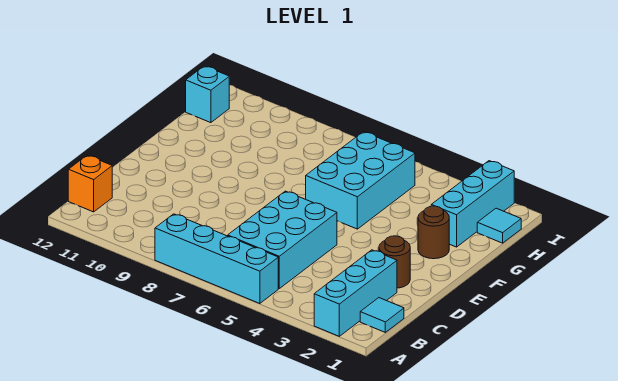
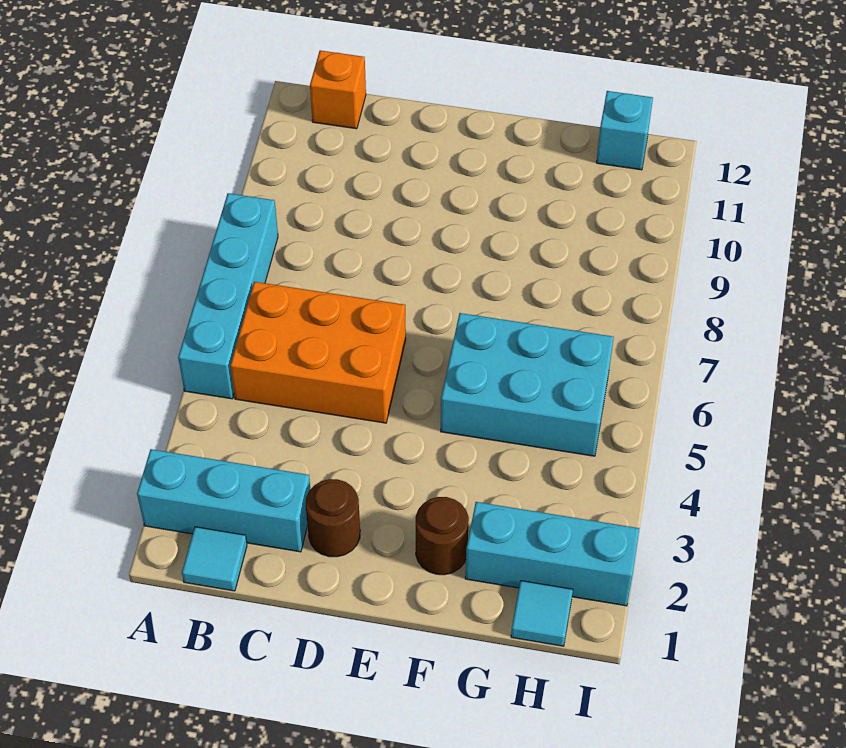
cyan 2x3 brick [228,191,337,288] -> orange 2x3 brick [230,282,406,423]

